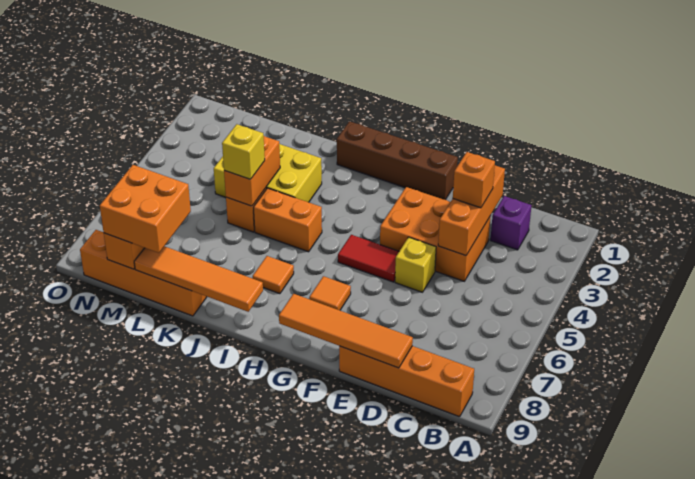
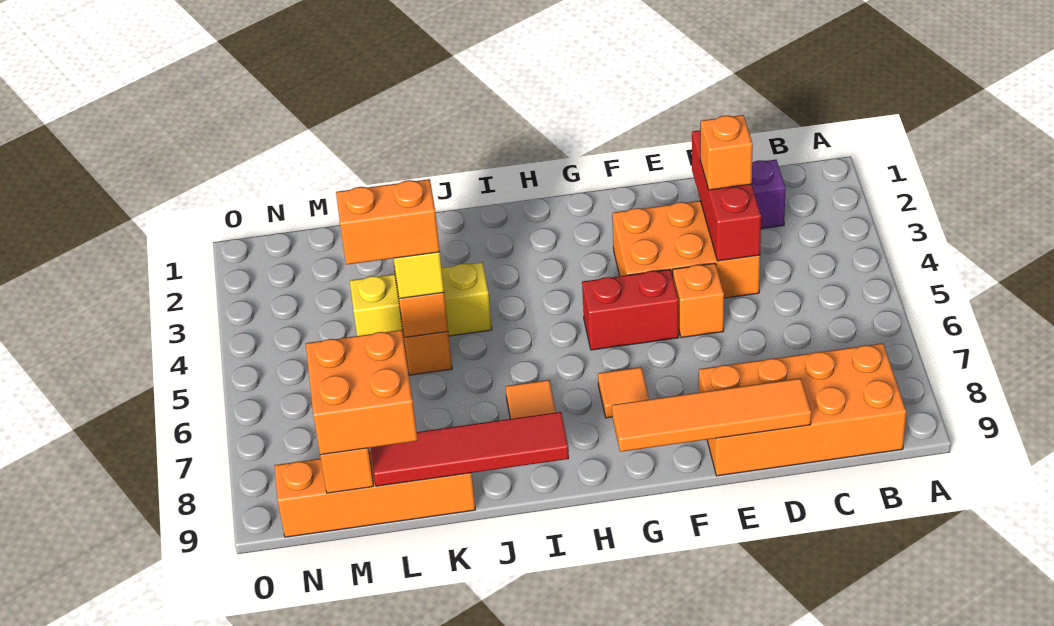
orange 1x4 brick [339,346,474,417] -> orange 2x4 brick [699,343,906,476]
orange 1x3 brick [438,165,505,256] -> red 1x3 brick [692,130,761,261]
yellow 1x1 brick [395,237,436,292] -> orange 1x1 brick [673,263,724,338]
brown 1x4 brick [337,121,458,200] -> none
red 1x2 tile [338,235,399,282] -> red 1x2 brick [582,269,679,350]
orange 1x2 brick [253,188,322,252] -> orange 1x2 brick moved to [336,179,440,265]
orange 1x4 tile [134,246,263,312] -> red 1x4 tile [371,412,569,486]
yellow 2x3 brick [214,144,322,202] -> yellow 1x3 brick [350,262,492,336]

